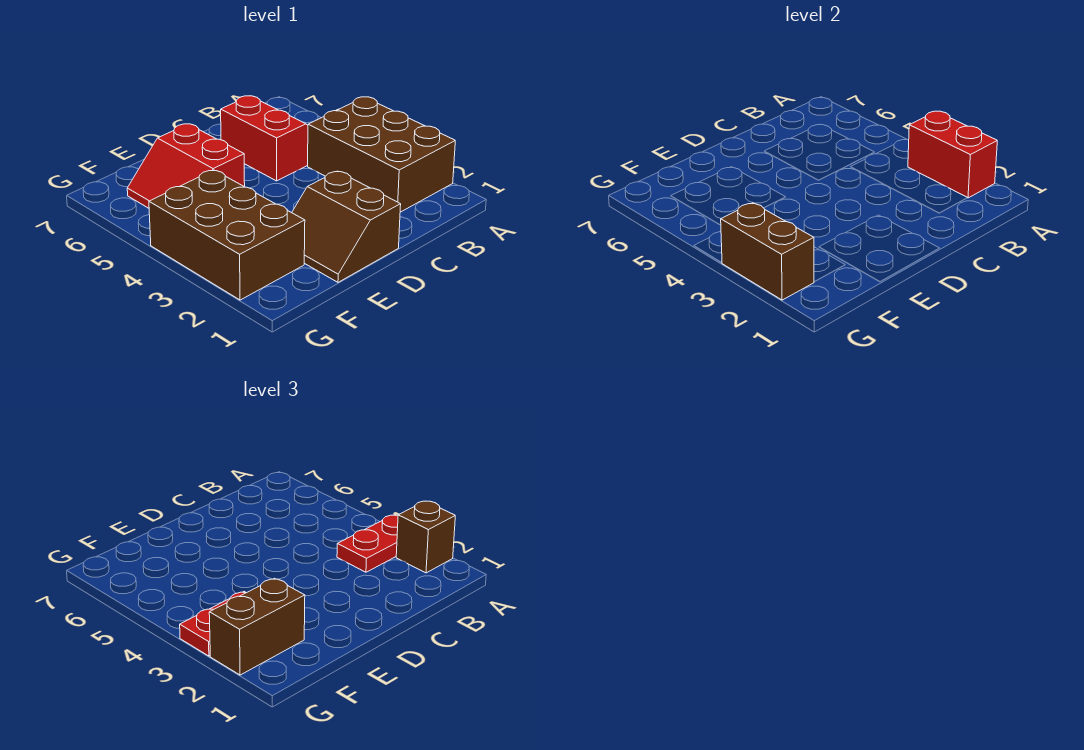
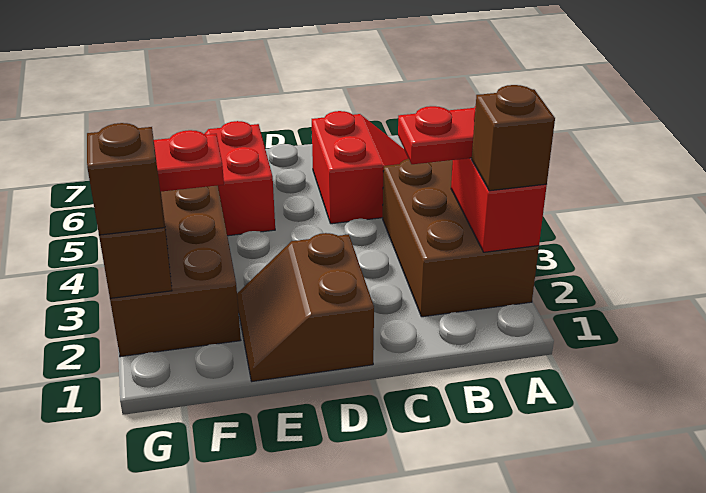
brown 1x2 brick [209,578,305,675] -> brown 1x1 brick [87,123,164,235]

